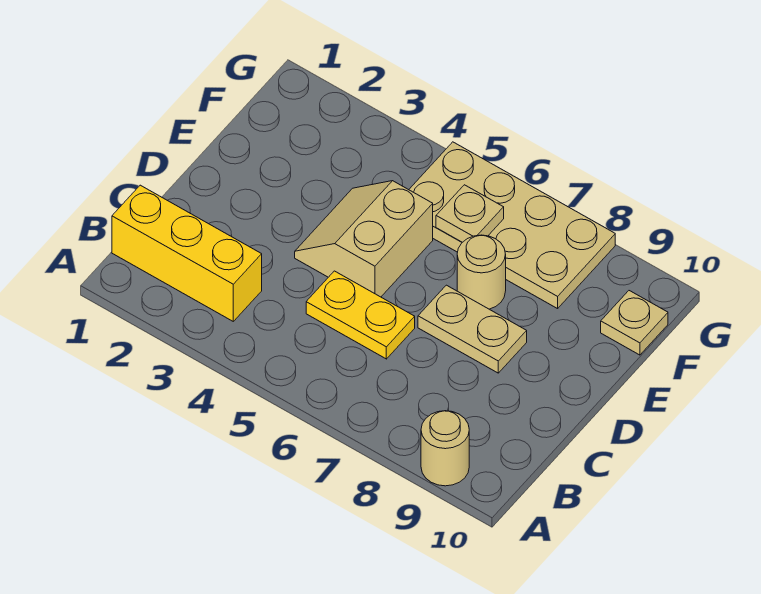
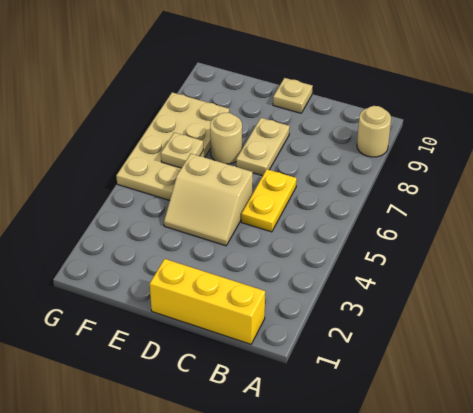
yellow 1x3 brick [112,185,262,321] -> yellow 1x3 brick turned to [150,259,265,344]
tan 1x1 plate [601,291,668,355] -> tan 1x1 plate moved to [273,78,313,113]

